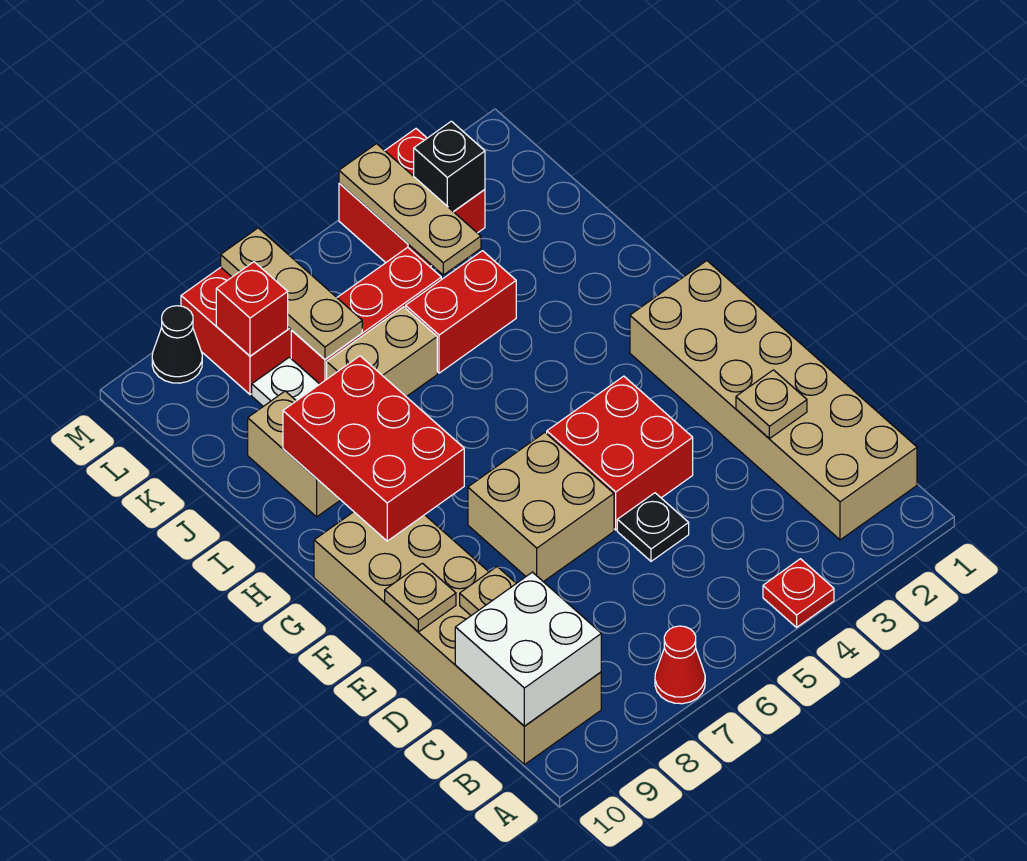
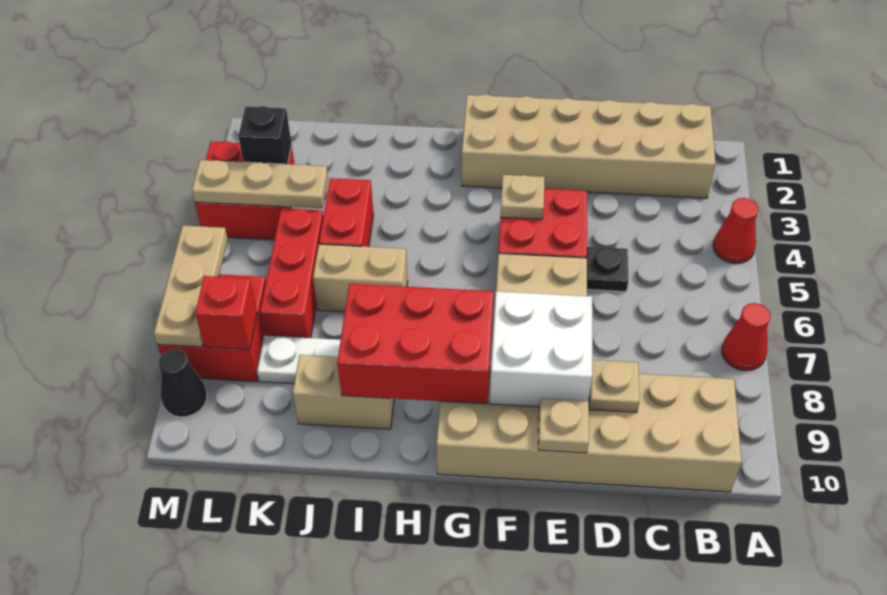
red 1x1 plate [763,559,834,627] -> red 1x1 cone [713,198,758,263]
white 2x2 brick [455,572,601,726] -> white 2x2 brick moved to [490,291,592,407]
tan 1x1 plate [736,370,807,439] -> tan 1x1 plate moved to [500,175,545,219]
tan 1x2 brick [327,307,437,397] -> tan 1x2 brick turned to [313,244,408,312]
tan 1x3 plate [221,228,362,359] -> tan 1x3 plate turned to [154,226,227,347]

